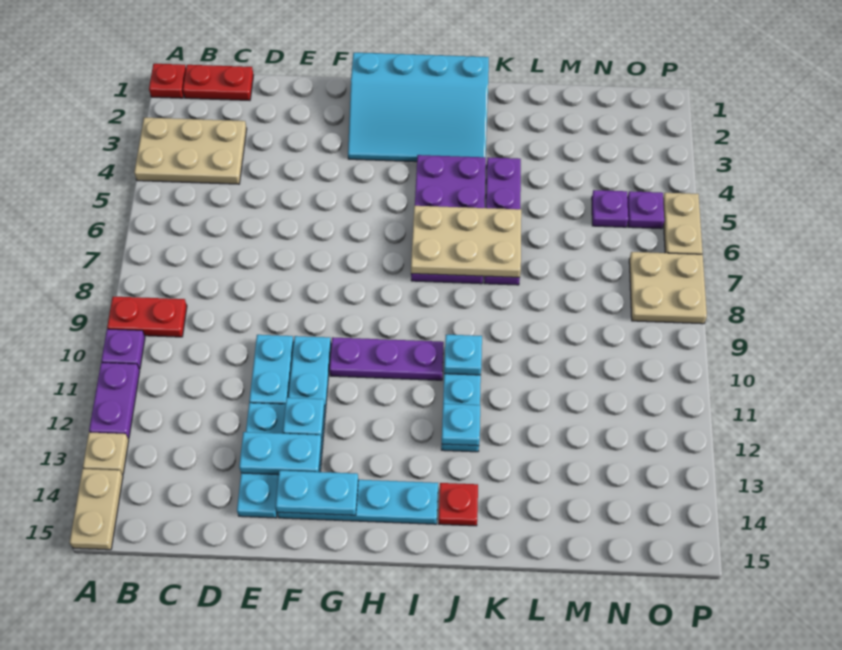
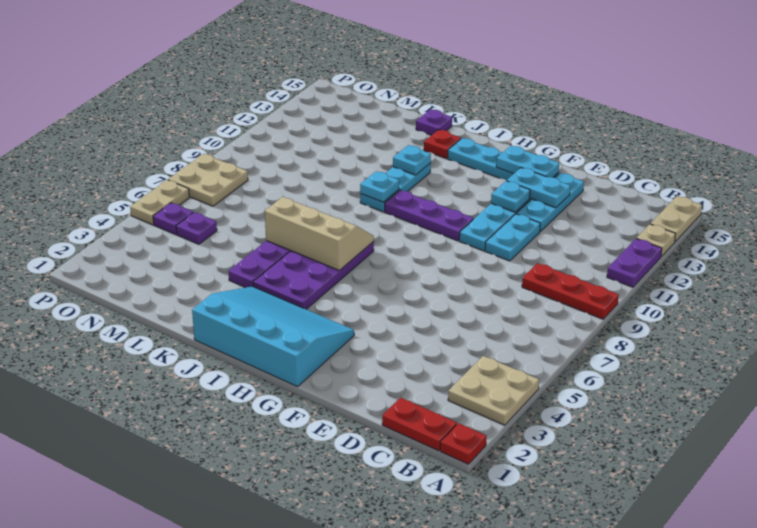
tan 2x3 plate [134,118,247,184] -> tan 2x2 plate [448,356,539,425]
red 1x2 plate [107,297,187,337] -> red 1x3 plate [522,263,619,319]
purple 1x1 plate [101,329,145,369] -> purple 1x1 plate moved to [416,109,452,135]
tan 2x3 plate [411,206,521,278] -> tan 2x3 slope [265,197,374,271]

